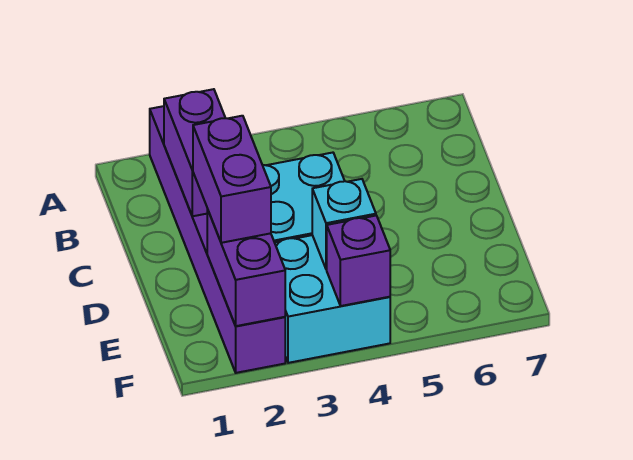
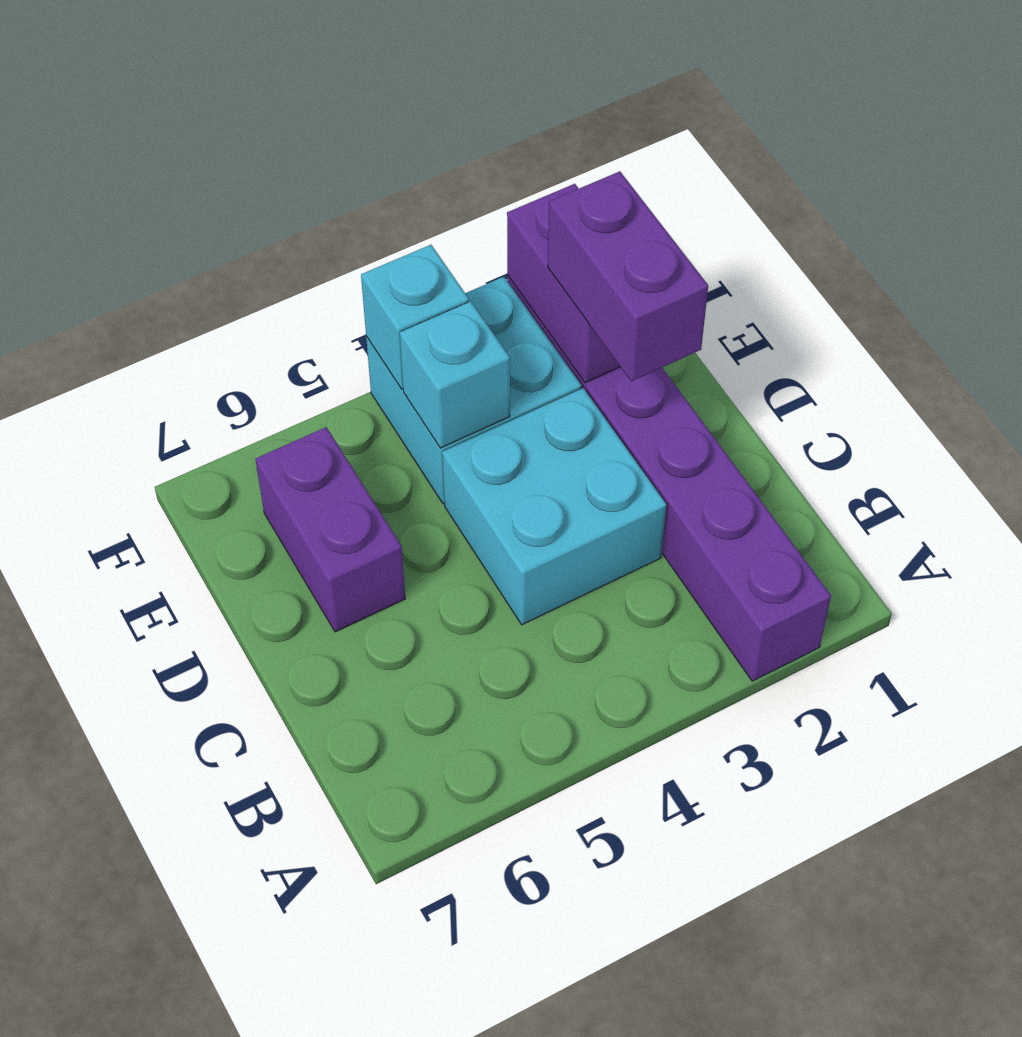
purple 1x2 brick [164,89,225,216] -> purple 1x2 brick moved to [255,427,405,632]
purple 1x1 brick [327,216,390,306] -> cyan 1x1 brick [361,245,469,389]

